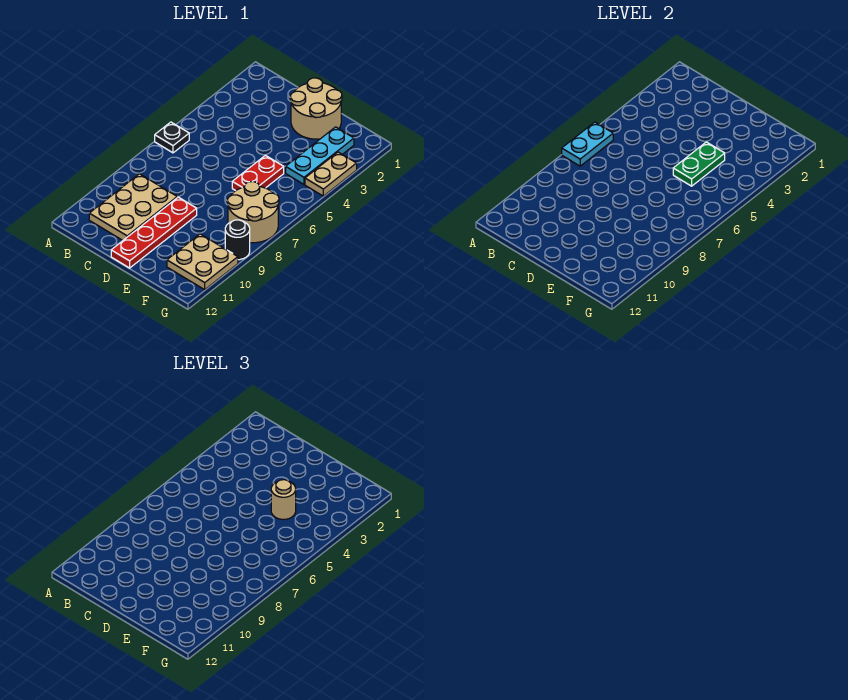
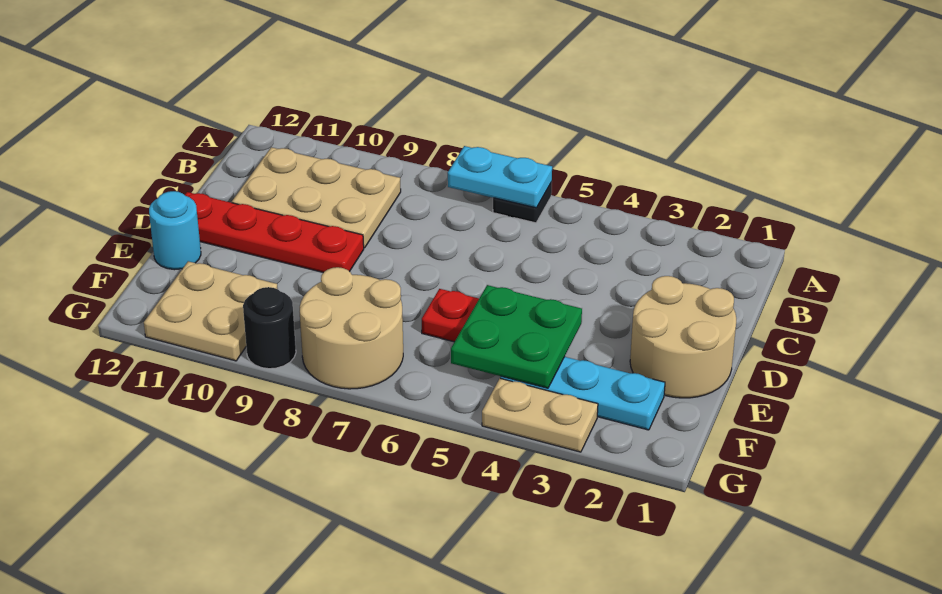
green 1x2 plate [673,142,725,186] -> green 2x2 plate [451,285,582,388]
tan 1x1 round brick [271,480,296,519] -> none
none -> cyan 1x1 round brick [149,191,201,270]

